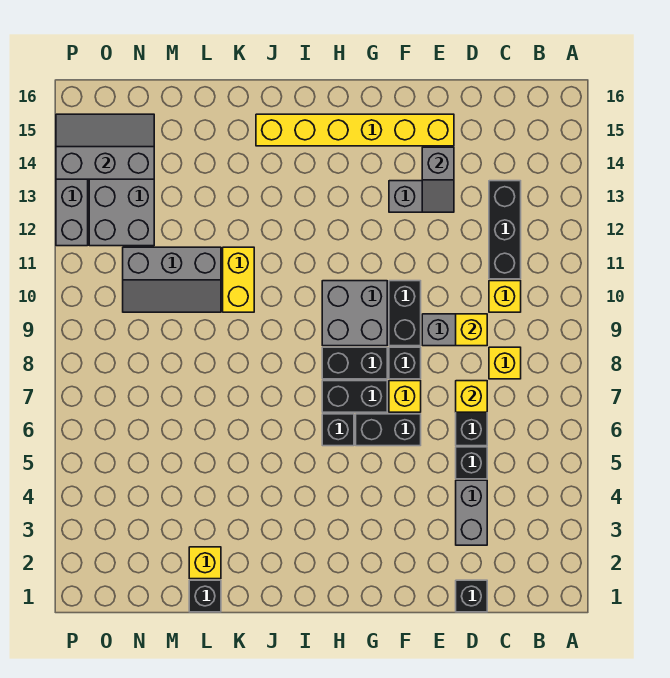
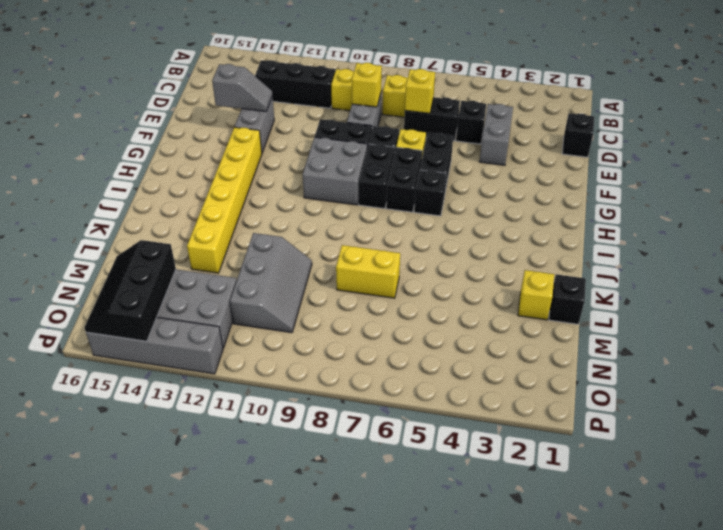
grey 1x2 brick [456,480,487,545] -> grey 1x2 brick turned to [480,104,513,165]
yellow 1x6 brick [256,114,454,146] -> yellow 1x6 brick moved to [187,127,262,273]
yellow 1x2 brick [223,247,254,312] -> yellow 1x2 brick moved to [336,245,400,298]
grey 2x3 slope [56,114,154,179] -> black 2x3 slope [85,240,176,341]

